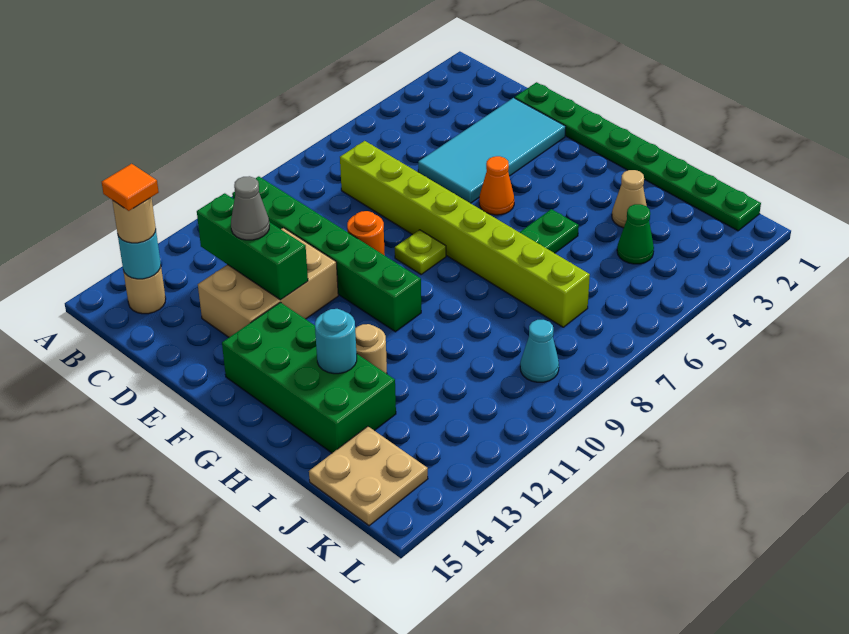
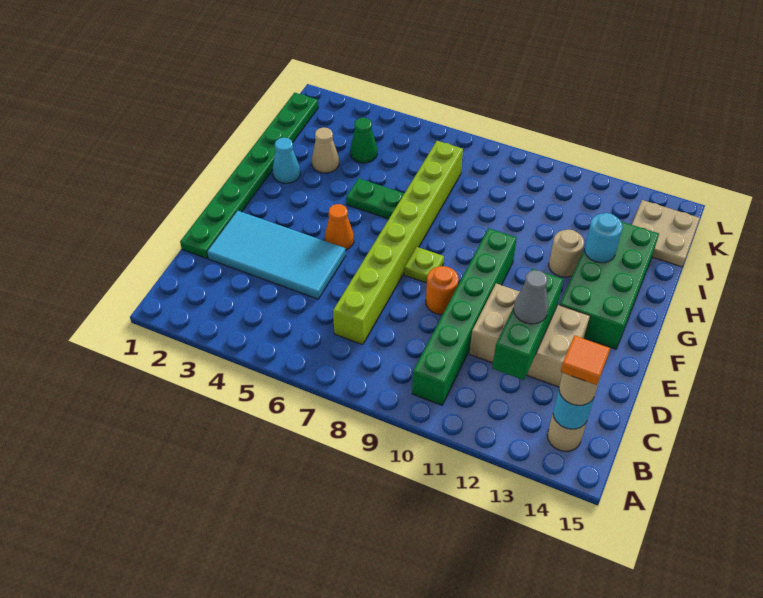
cyan 1x1 cone [520,320,559,382] -> cyan 1x1 cone moved to [272,138,300,183]

